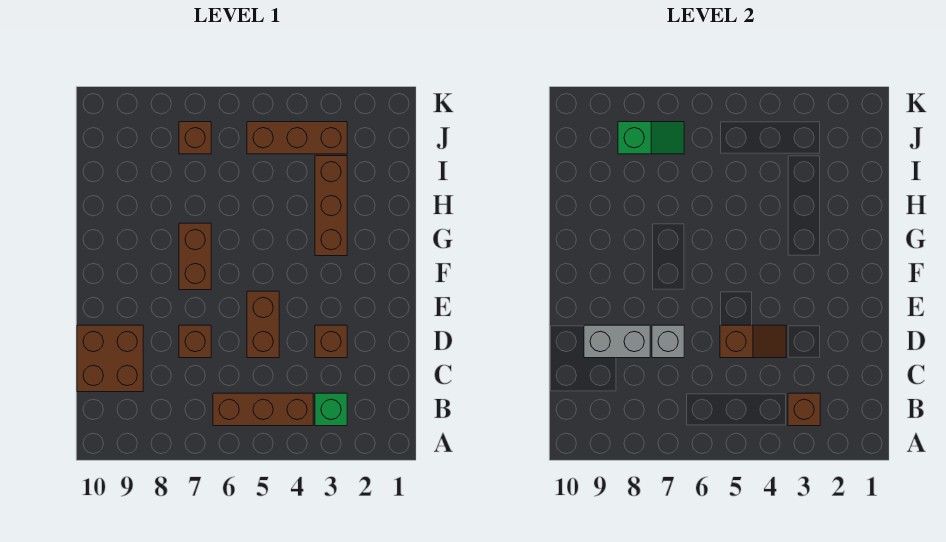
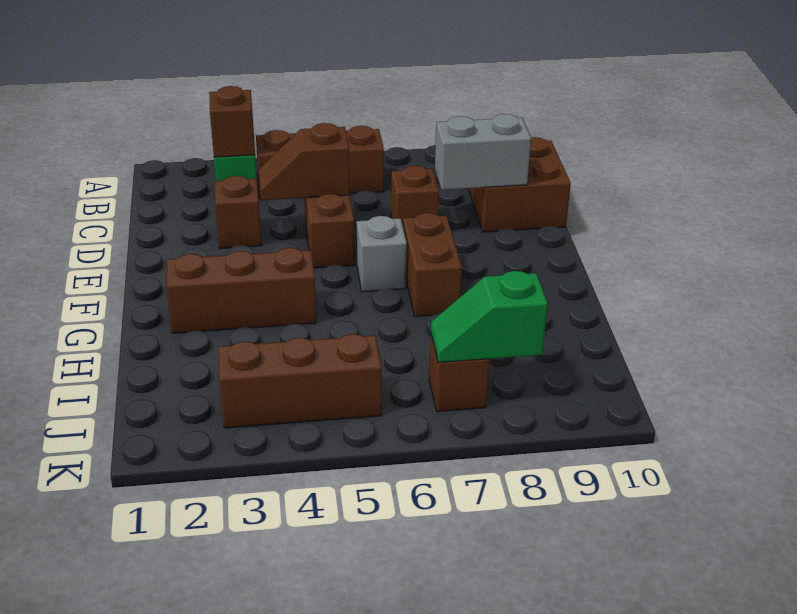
grey 1x1 brick [652,325,684,358] -> grey 1x1 brick moved to [357,216,407,292]
brown 1x3 brick [315,156,347,256] -> brown 1x3 brick turned to [166,248,316,333]

